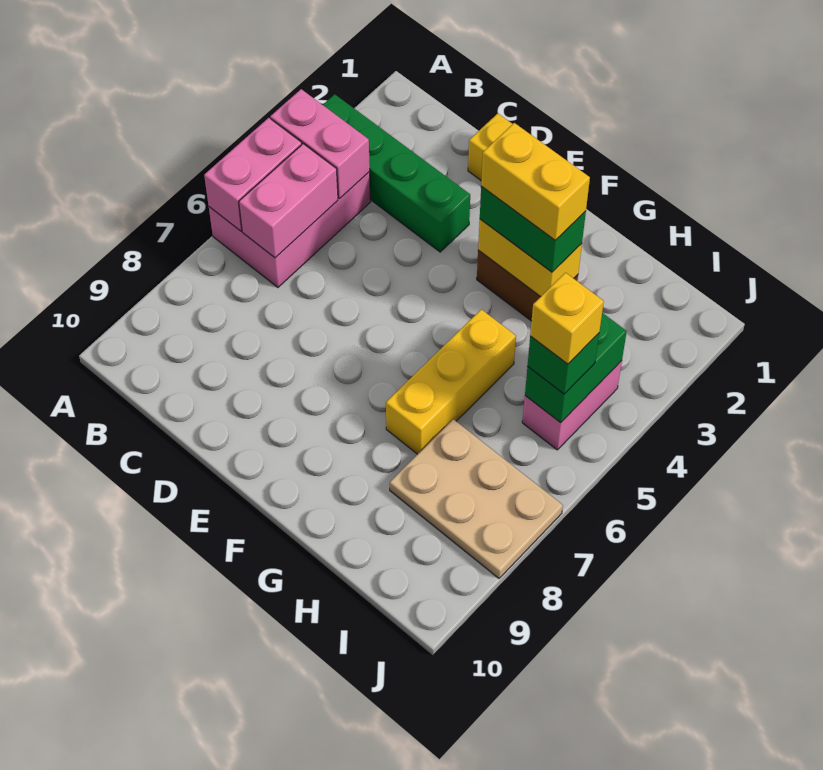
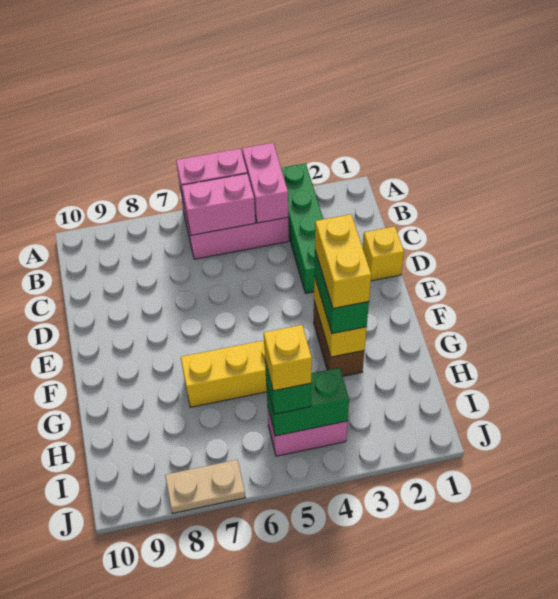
tan 2x3 plate [390,419,563,578] -> tan 1x2 plate [165,460,245,513]

